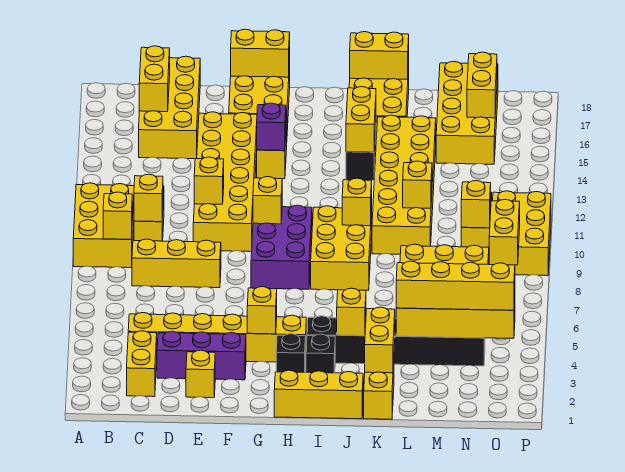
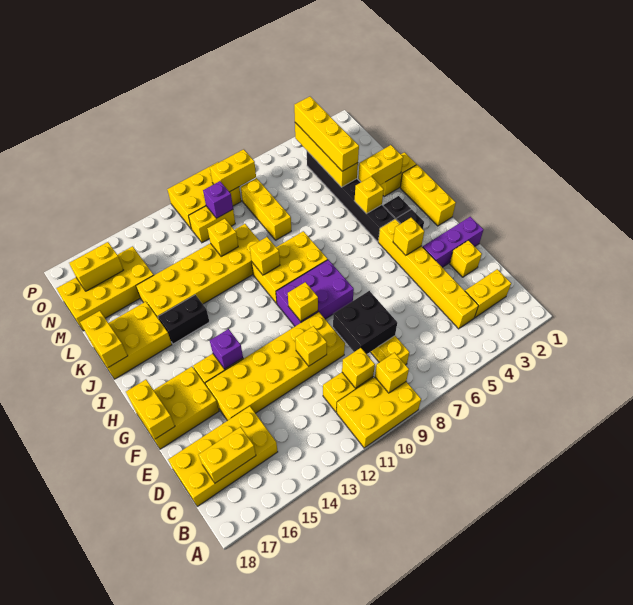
purple 1x3 brick [157,331,246,380] -> purple 1x3 brick turned to [423,217,483,267]
none -> black 2x2 brick [333,291,397,354]
yellow 1x2 brick [346,87,376,152] -> none
yellow 1x1 brick [461,181,491,228] -> purple 1x1 brick [203,181,233,218]

